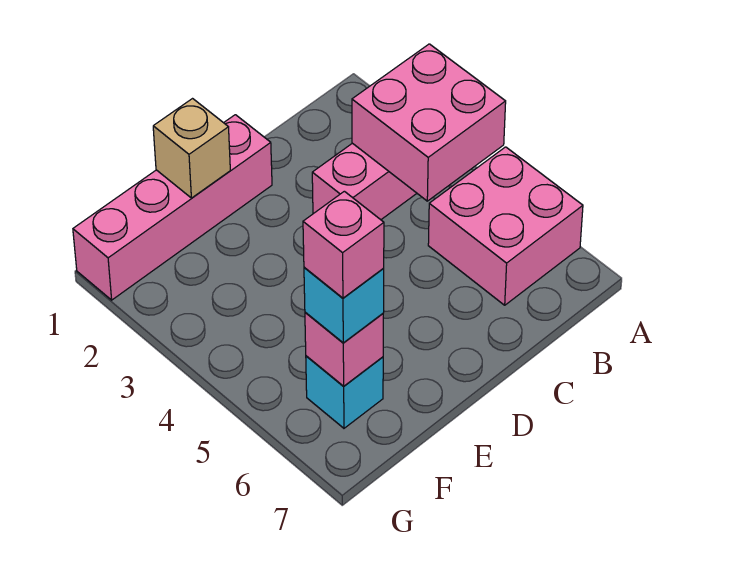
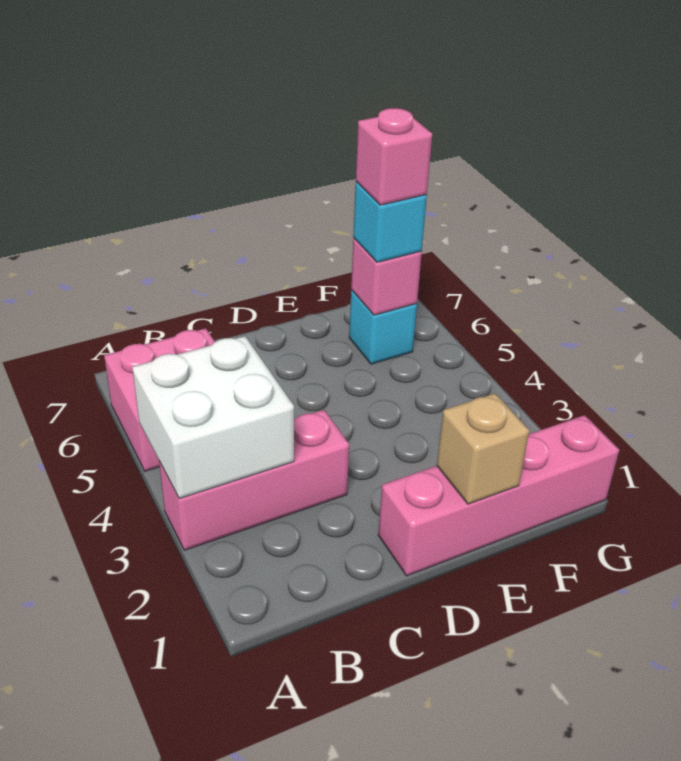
pink 2x2 brick [352,44,506,201] -> white 2x2 brick [132,336,294,499]

